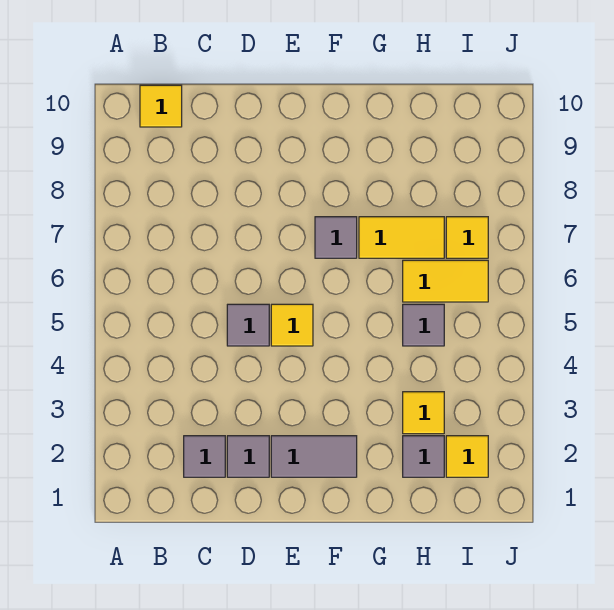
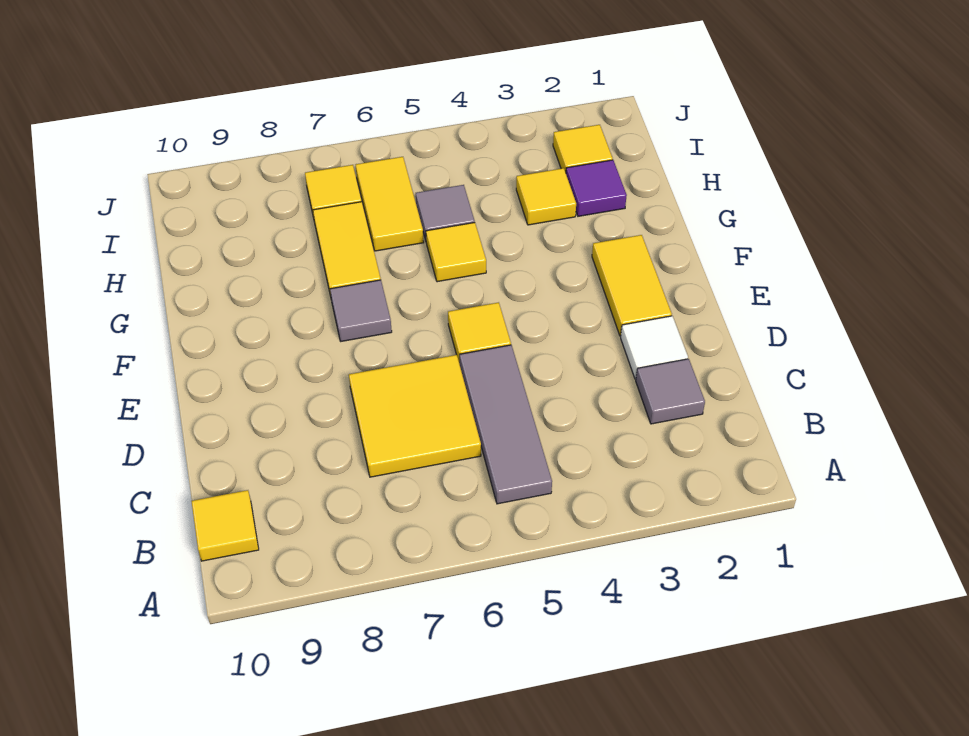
none -> yellow 2x2 tile [349,355,481,477]
grey 1x1 tile [227,436,269,477] -> white 1x1 tile [621,316,688,379]
grey 1x1 tile [227,304,269,346] -> grey 1x3 tile [460,345,552,504]
grey 1x2 tile [271,436,357,477] -> yellow 1x2 tile [592,235,672,336]
none -> yellow 1x1 tile [426,223,486,282]
grey 1x1 tile [403,436,444,477] -> purple 1x1 tile [566,160,627,216]

